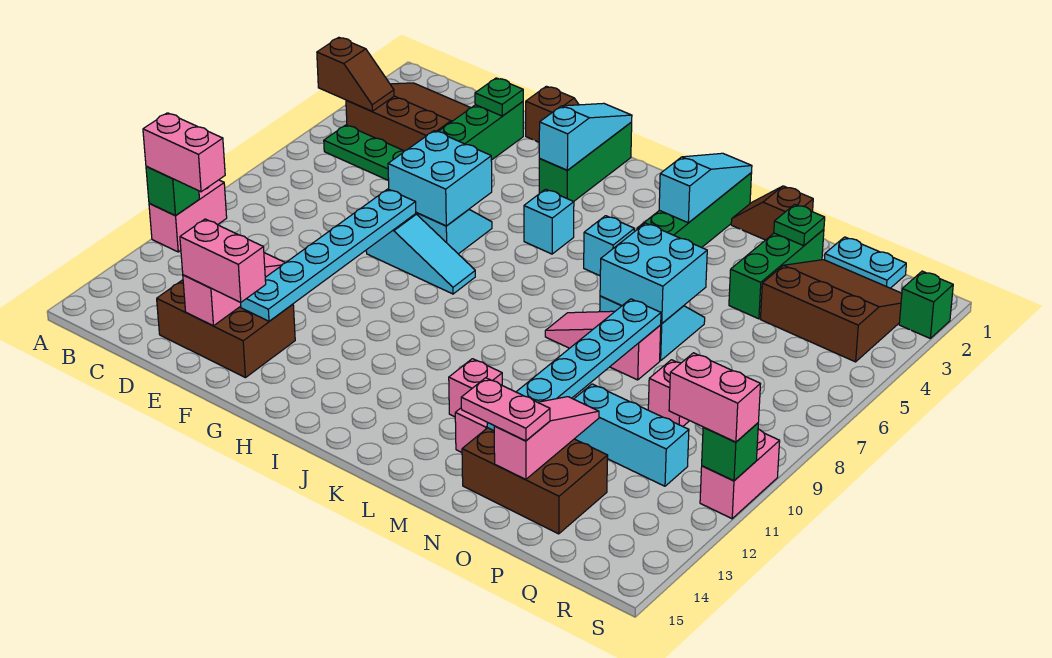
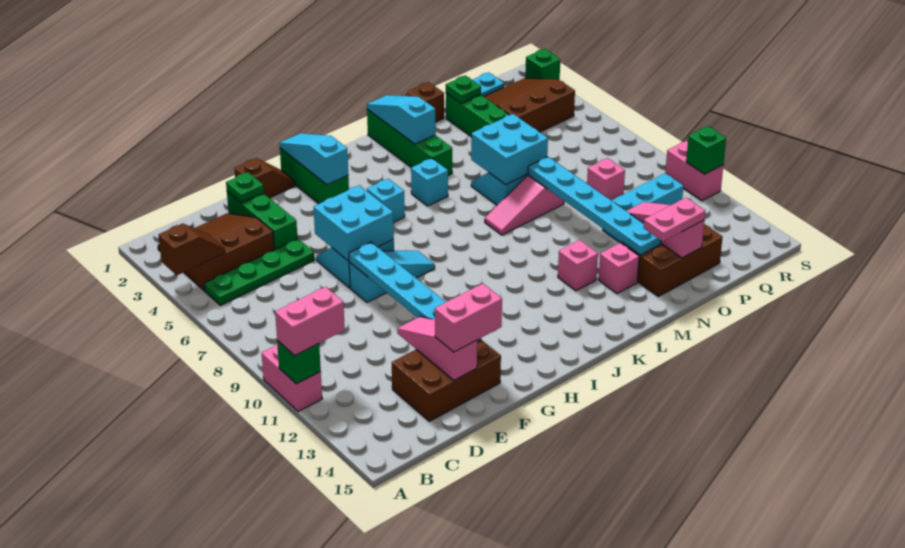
pink 1x2 brick [669,353,760,442] -> none

